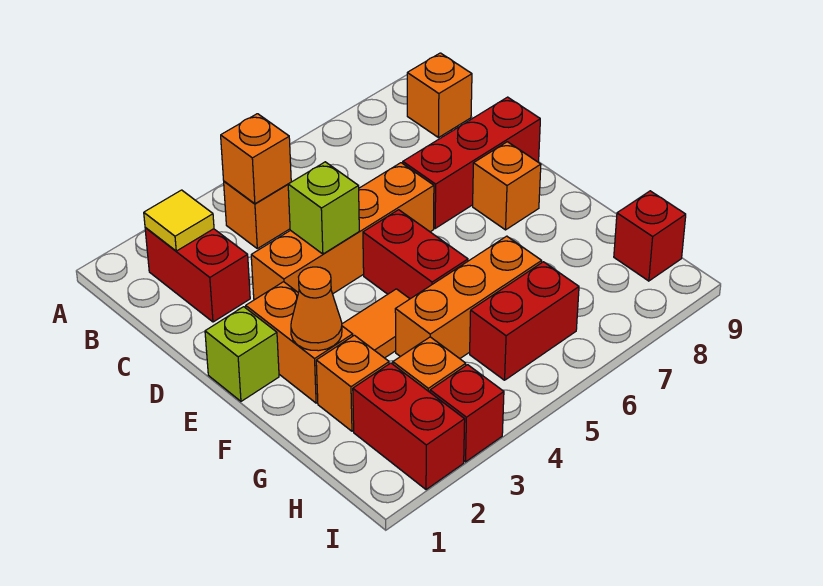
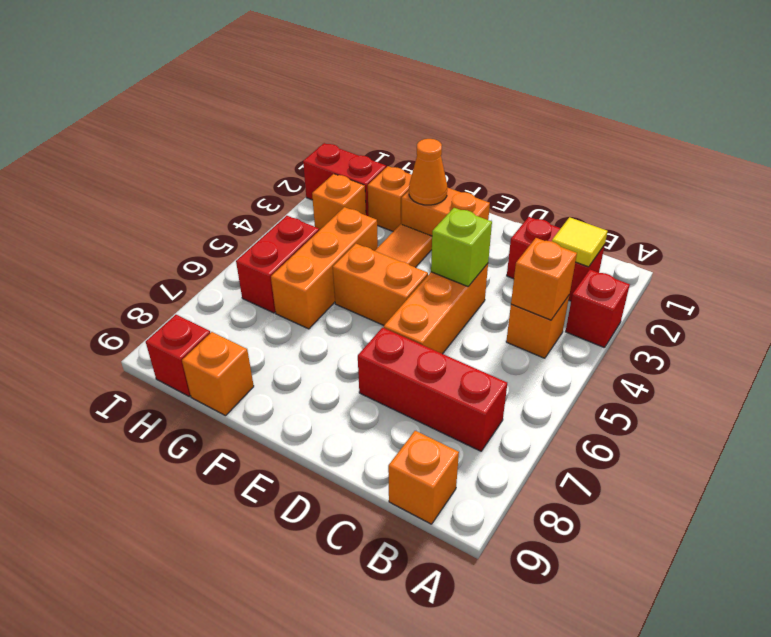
orange 1x4 brick [251,163,434,300] -> orange 1x3 brick [384,264,488,354]
red 1x3 brick [403,97,540,228] -> red 1x3 brick turned to [358,327,507,451]
lime 1x1 brick [205,307,279,401] -> none
red 1x2 brick [363,210,468,299] -> orange 1x2 brick [333,244,428,325]
orange 1x1 brick [473,142,541,230] -> orange 1x1 brick moved to [182,332,254,416]
red 1x1 brick [430,365,504,462] -> red 1x1 brick moved to [566,270,630,348]

